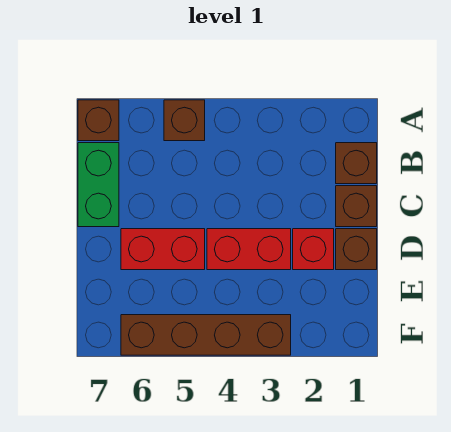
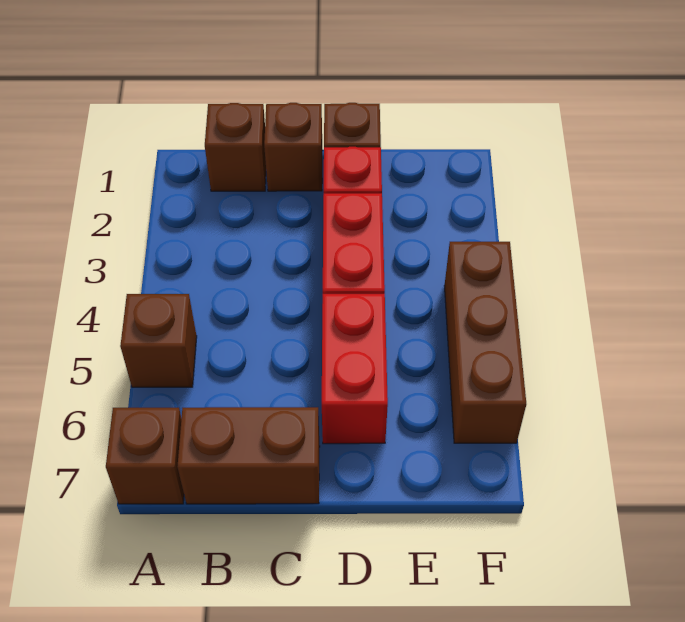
green 1x2 brick [78,143,119,227] -> brown 1x2 brick [177,407,320,504]
brown 1x4 brick [121,315,291,355] -> brown 1x3 brick [444,242,526,443]

